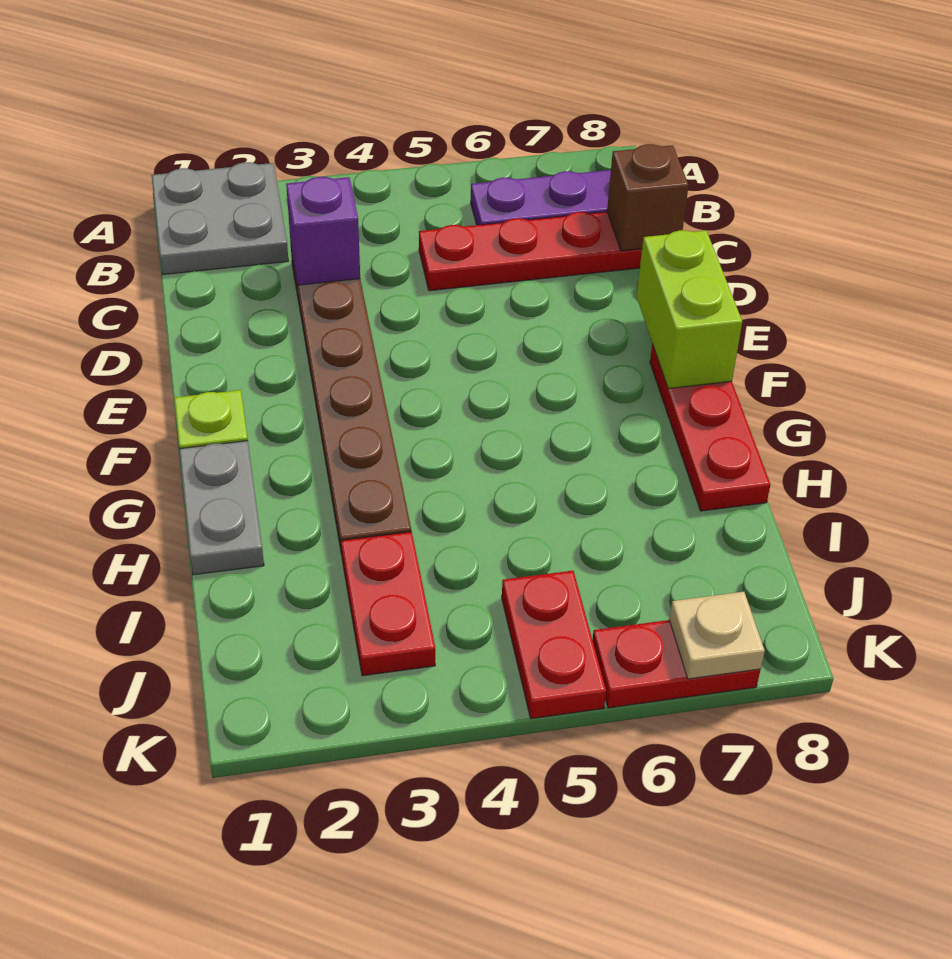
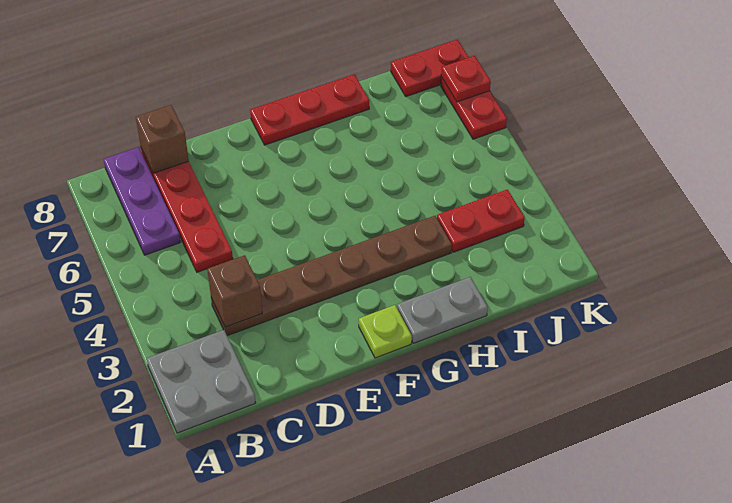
purple 1x1 brick [286,177,360,285] -> brown 1x1 brick [207,255,262,327]
lime 1x2 brick [637,230,742,389] -> none
red 1x2 plate [502,571,606,719] -> red 1x2 plate moved to [391,40,469,97]
tan 1x1 plate [669,592,765,679] -> red 1x1 plate [441,56,491,102]

